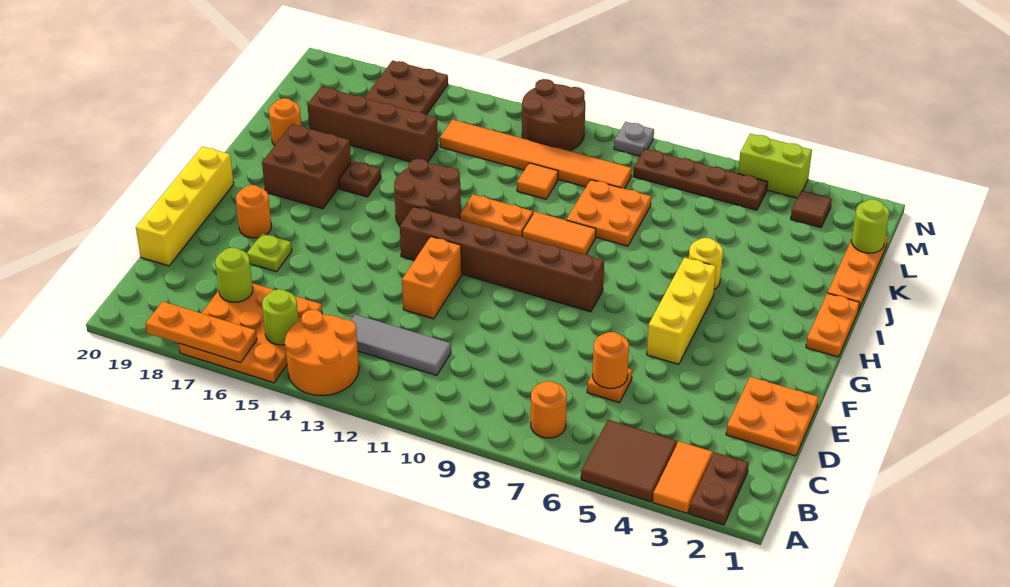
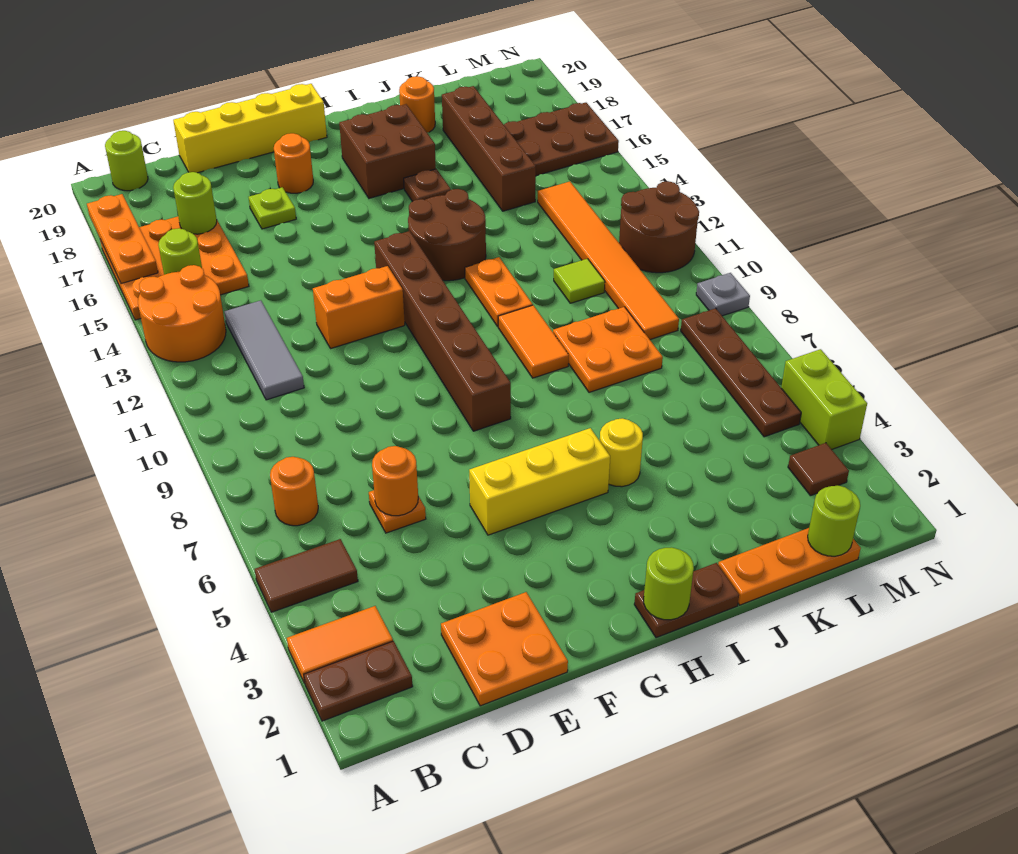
brown 2x2 tile [581,420,677,502] -> brown 1x2 tile [255,539,358,612]
none -> lime 1x1 round brick [105,131,148,191]
orange 1x2 plate [806,293,860,357] -> brown 1x2 plate [634,563,739,638]
none -> lime 1x1 round brick [644,547,694,620]
orange 1x1 tile [517,163,558,199] -> lime 1x1 tile [554,259,605,303]

